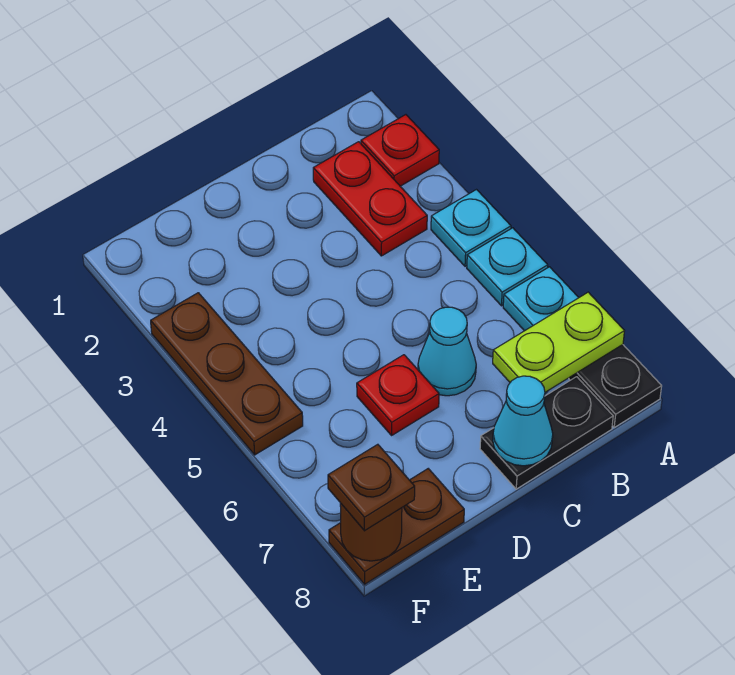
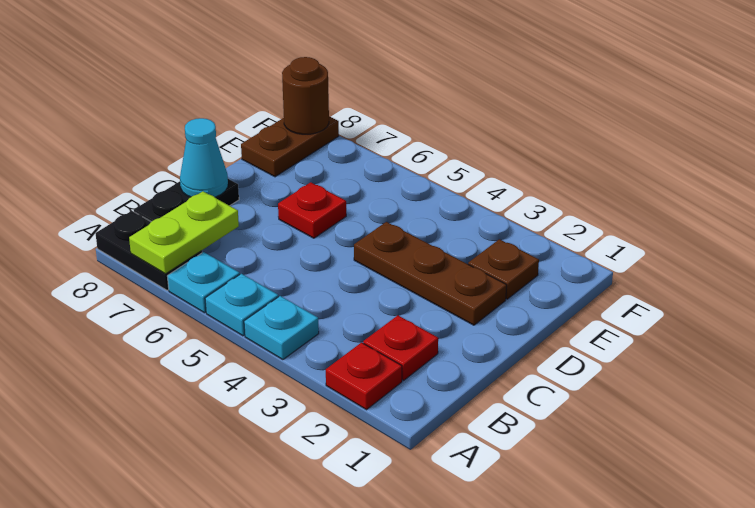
red 1x2 plate [313,142,427,256] -> red 1x1 plate [363,315,438,380]
cyan 1x1 cone [418,307,476,396] -> none
brown 1x3 plate [151,293,303,455] -> brown 1x3 plate moved to [354,222,507,325]
brown 1x1 plate [328,444,415,531] -> brown 1x1 plate moved to [468,239,539,299]

